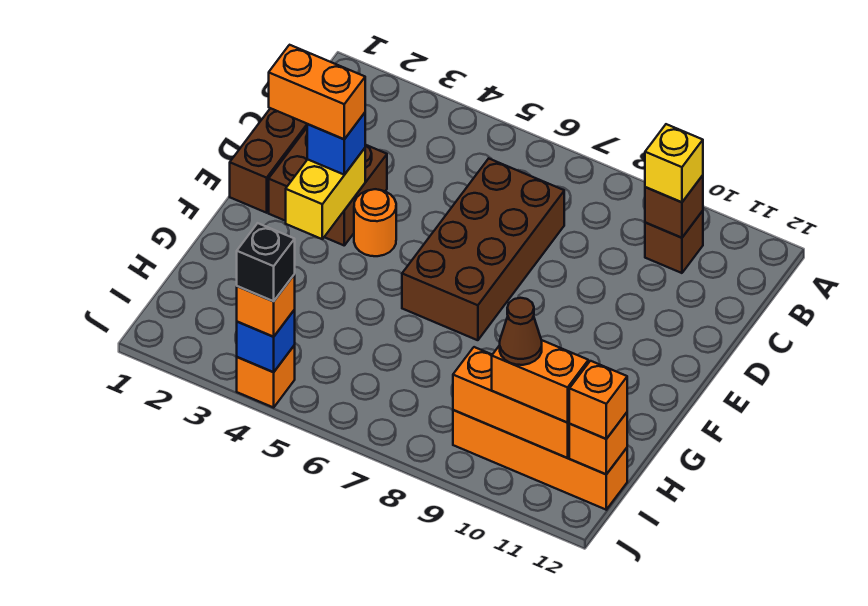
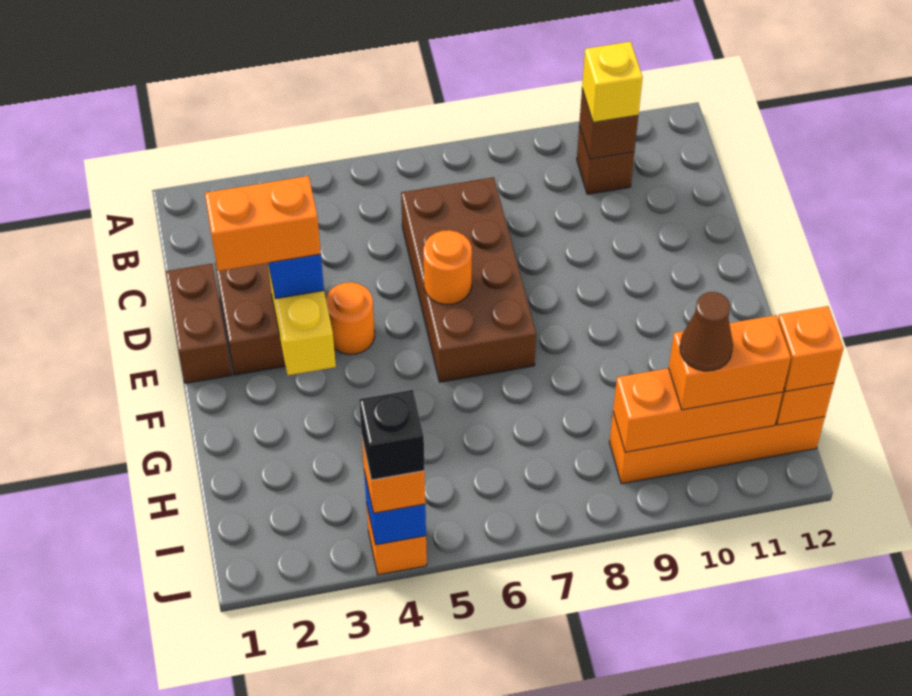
none -> orange 1x1 round brick [423,230,472,304]

